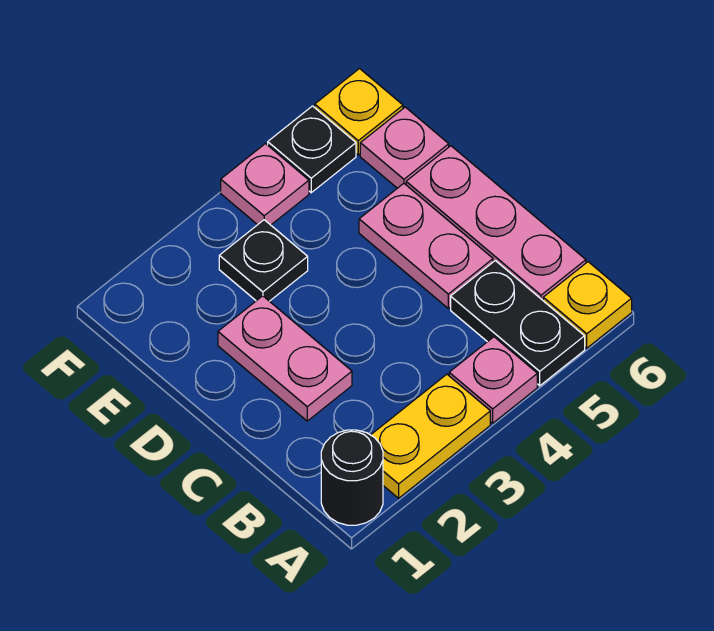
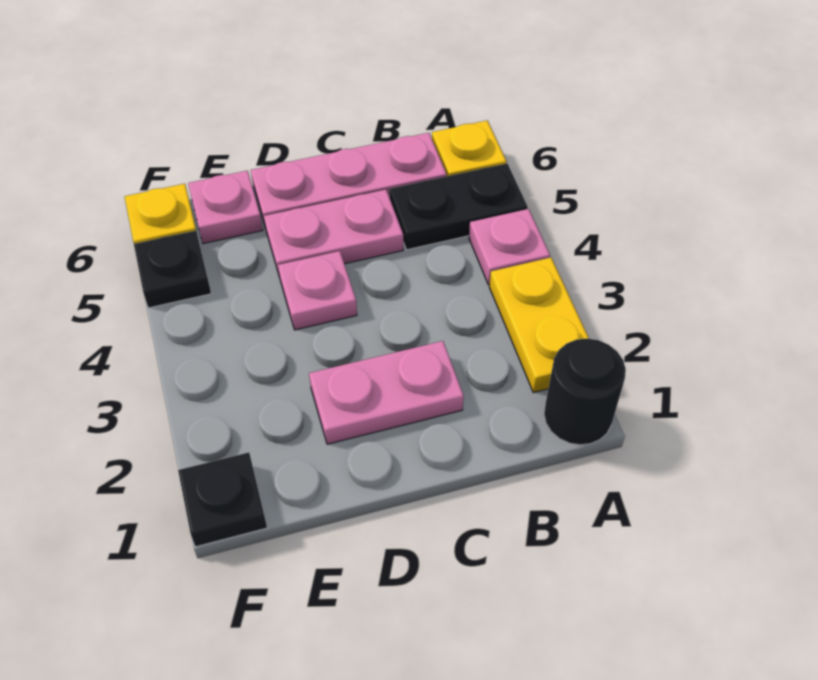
black 1x1 plate [219,220,308,301] -> black 1x1 plate moved to [178,452,267,547]
pink 1x1 plate [221,144,309,225] -> pink 1x1 plate moved to [278,251,357,330]

